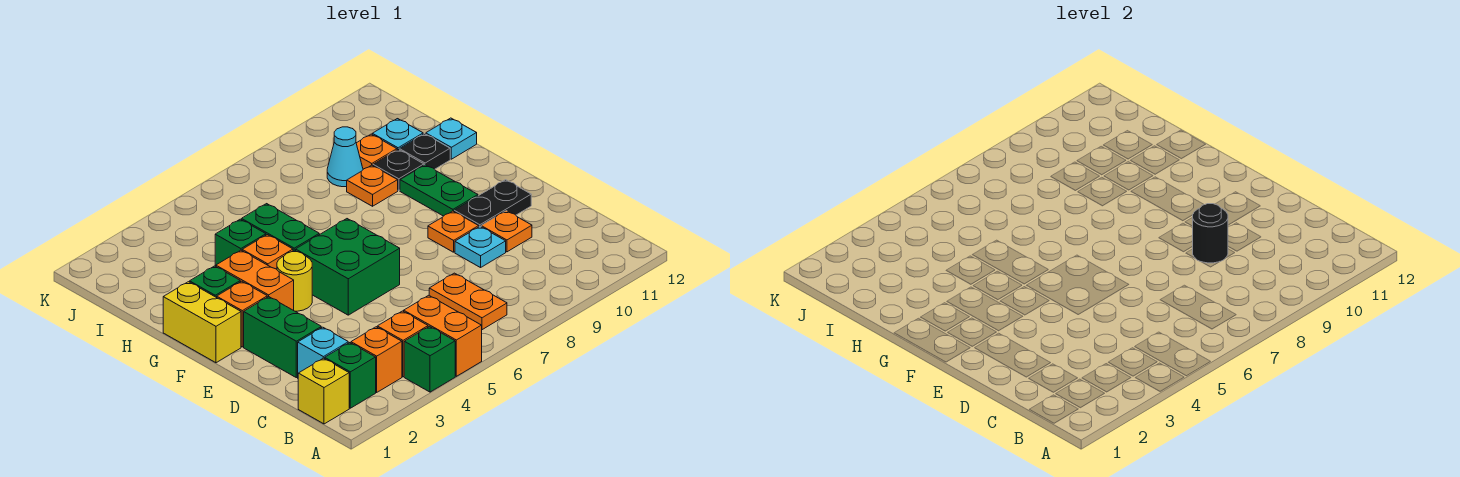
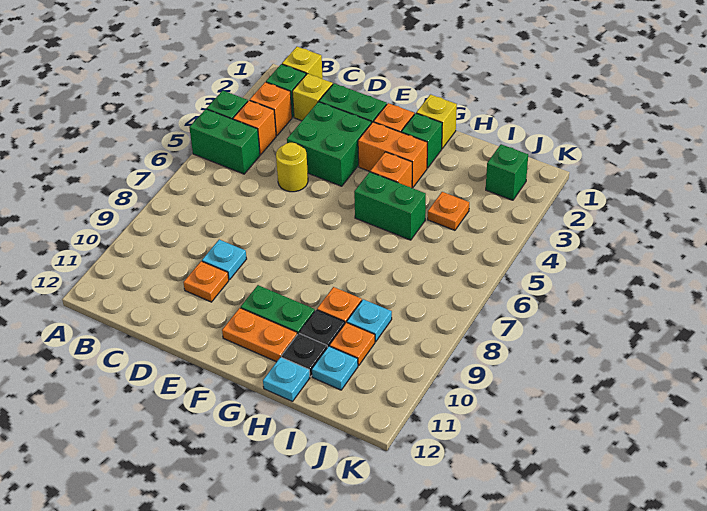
orange 1x2 brick [404,295,482,376] -> green 1x2 brick [189,109,260,174]
orange 1x2 plate [429,273,507,330] -> orange 1x2 plate moved to [222,308,297,362]
cyan 1x1 brick [298,327,348,373] -> yellow 1x1 brick [292,74,333,121]
black 1x1 round brick [1192,204,1228,263] -> none
green 2x2 brick [296,219,400,315] -> green 2x2 brick moved to [287,102,371,186]
orange 1x1 plate [428,211,479,252] -> orange 1x1 plate moved to [428,192,469,230]
black 1x2 plate [454,180,531,227] -> none
yellow 1x2 brick [163,282,241,363] -> yellow 1x1 brick [416,95,457,149]
yellow 1x1 round brick [277,252,312,311] -> yellow 1x1 round brick moved to [276,143,308,192]
green 1x1 brick [215,219,266,266] -> green 1x1 brick moved to [486,144,528,200]
cyan 1x1 cone [327,127,363,187] -> cyan 1x1 plate [347,299,392,342]

